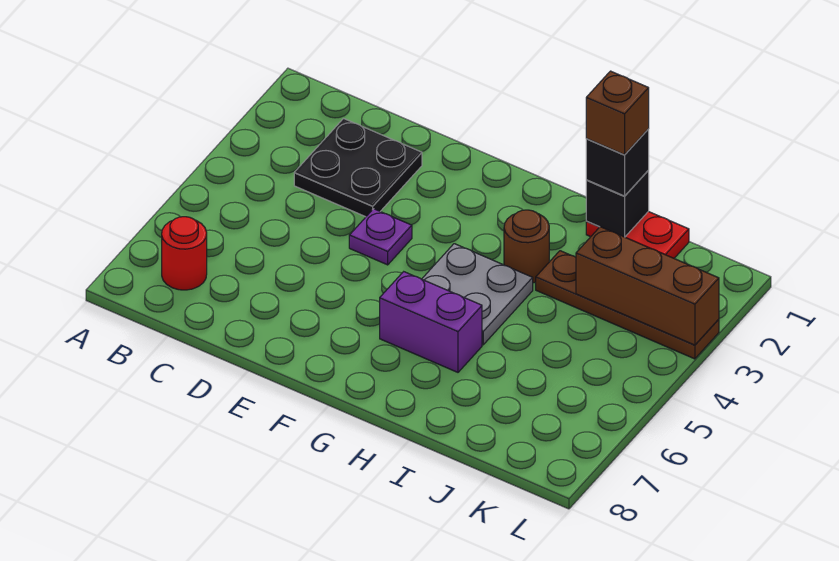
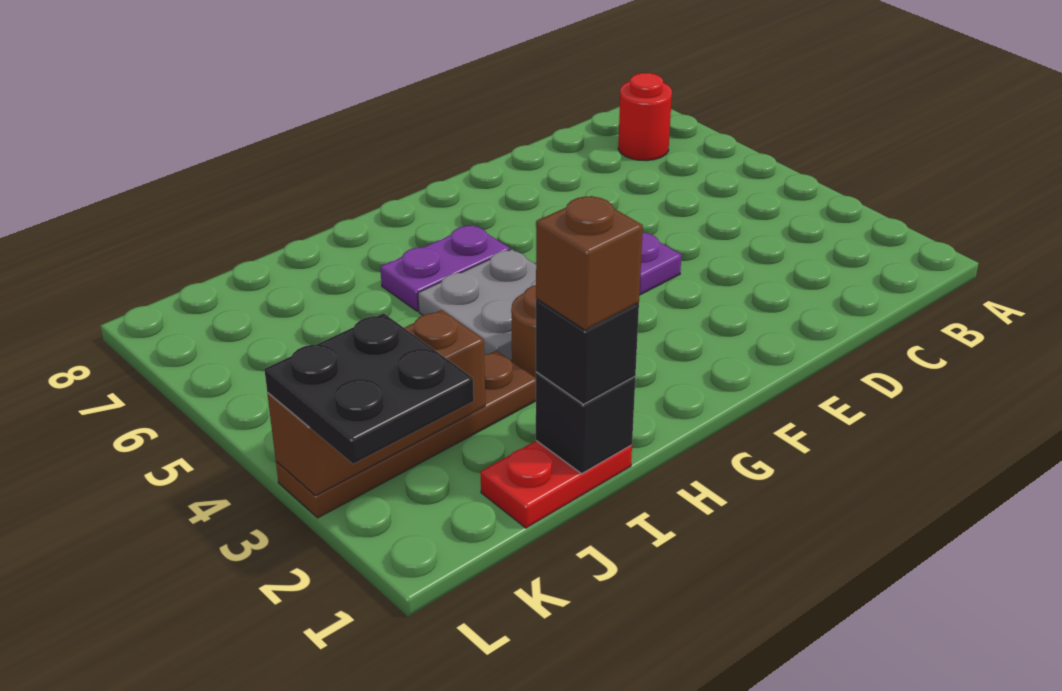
black 2x2 plate [294,119,422,217] -> black 2x2 plate moved to [264,313,474,464]
purple 1x2 brick [380,272,482,372] -> purple 1x2 plate [380,225,510,311]

